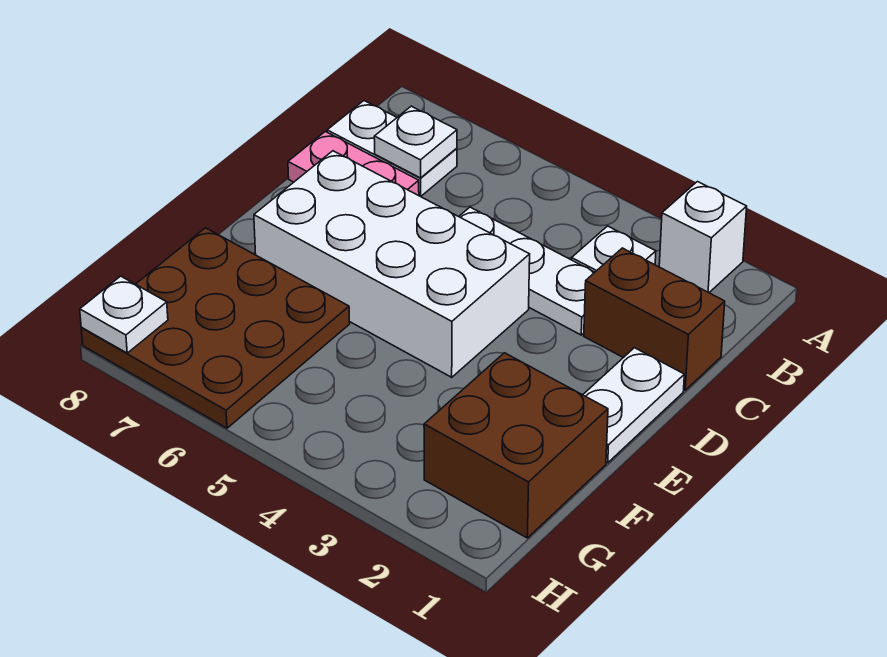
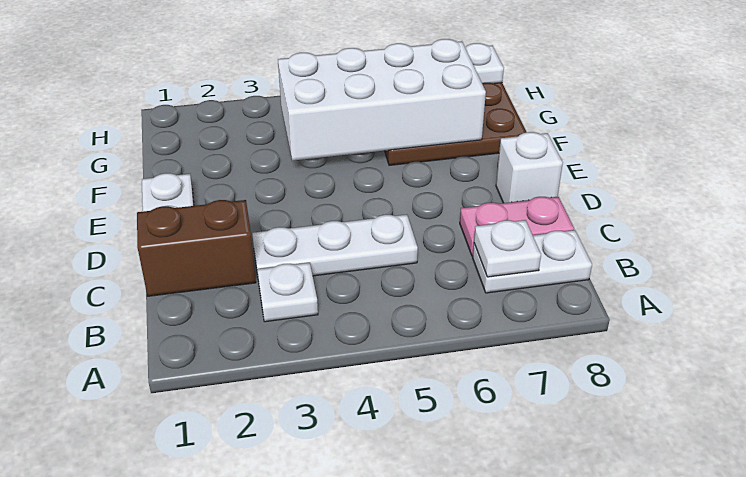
white 1x1 brick [659,182,747,293] -> white 1x1 brick moved to [496,132,563,203]
white 2x4 brick [254,151,530,377] -> white 2x4 brick moved to [278,39,486,161]
brown 2x2 brick [424,353,608,538] -> none

